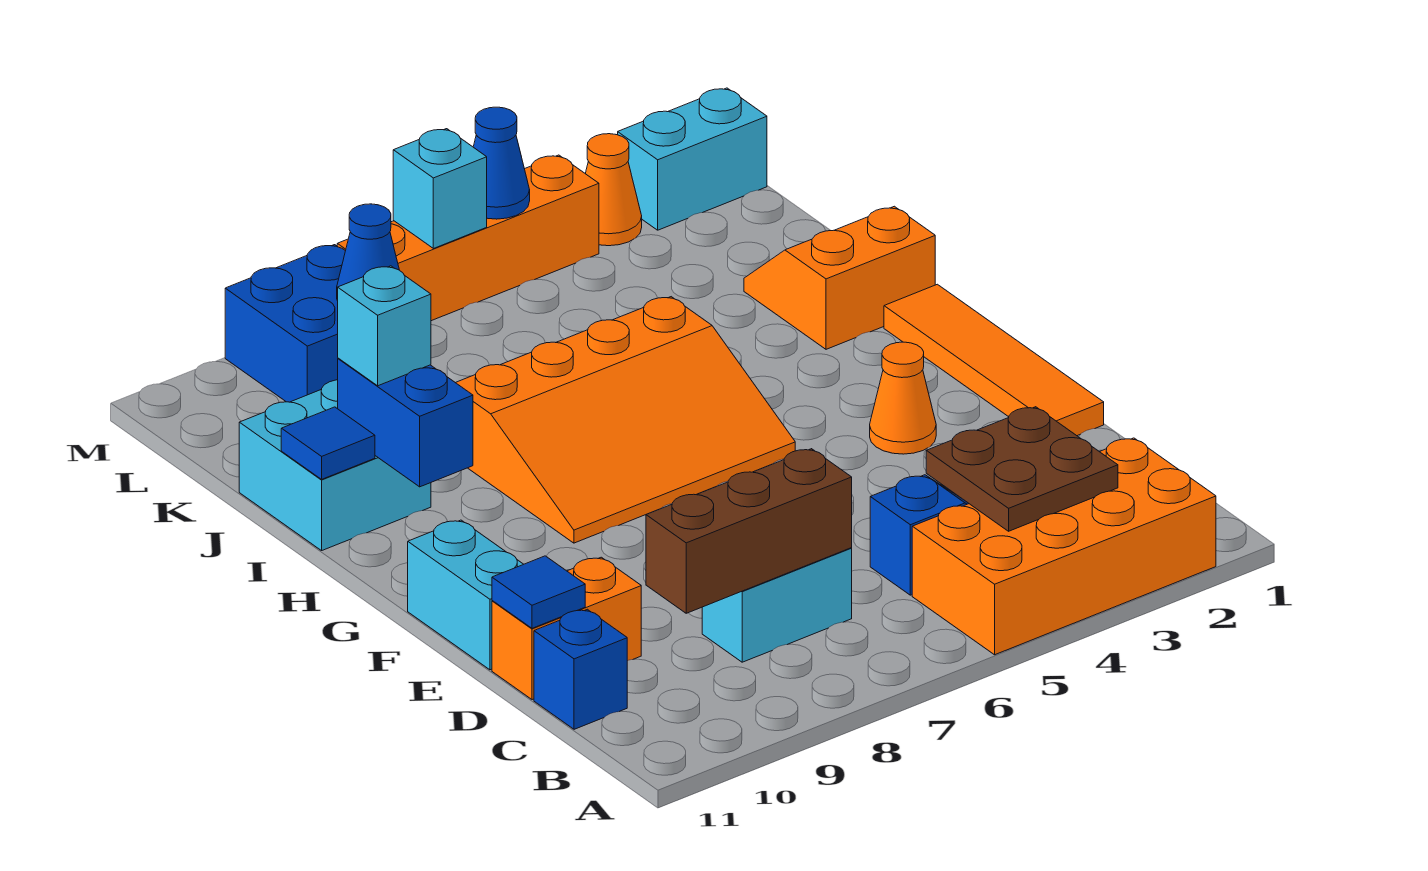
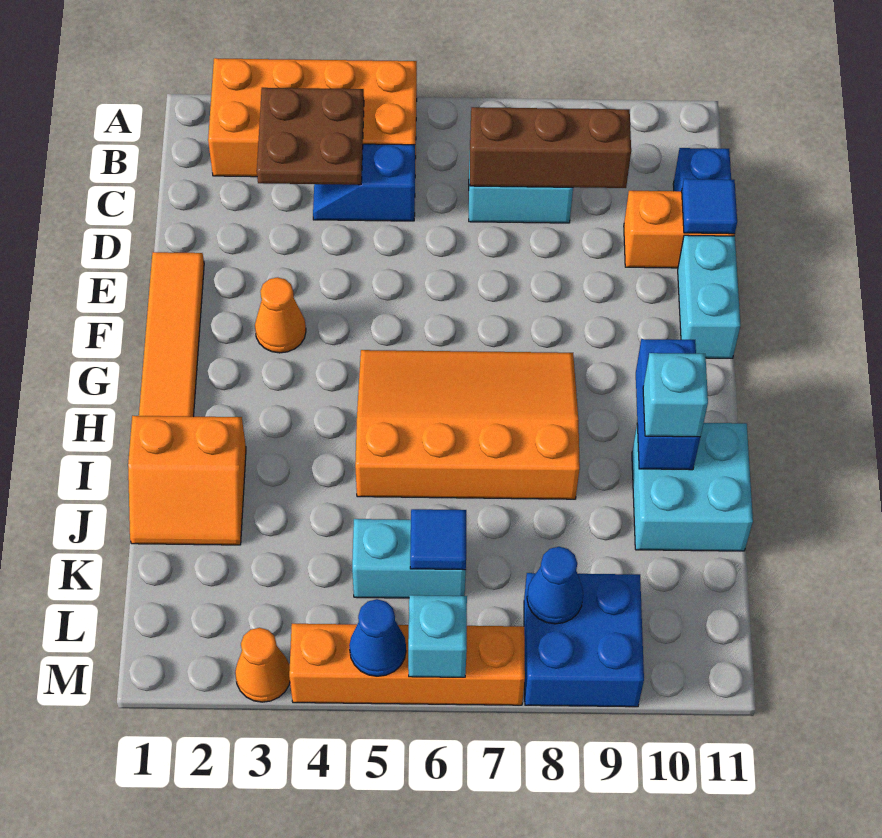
blue 1x1 tile [281,407,375,479] -> blue 1x1 tile moved to [410,509,466,570]
cyan 1x2 brick [618,88,767,230] -> cyan 1x2 brick moved to [352,519,466,598]

